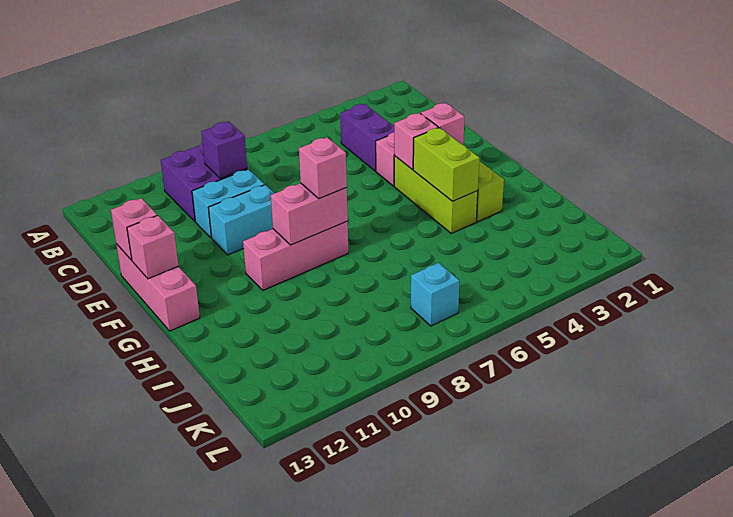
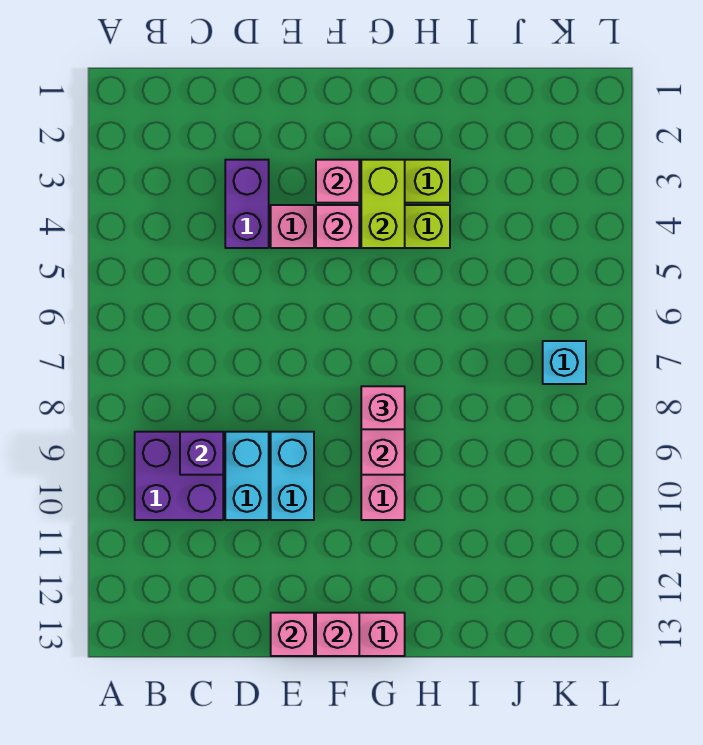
purple 1x2 brick [340,104,394,171] -> purple 1x2 brick turned to [225,160,269,248]
lime 1x2 brick [413,128,479,201] -> lime 1x2 brick turned to [361,160,405,248]

